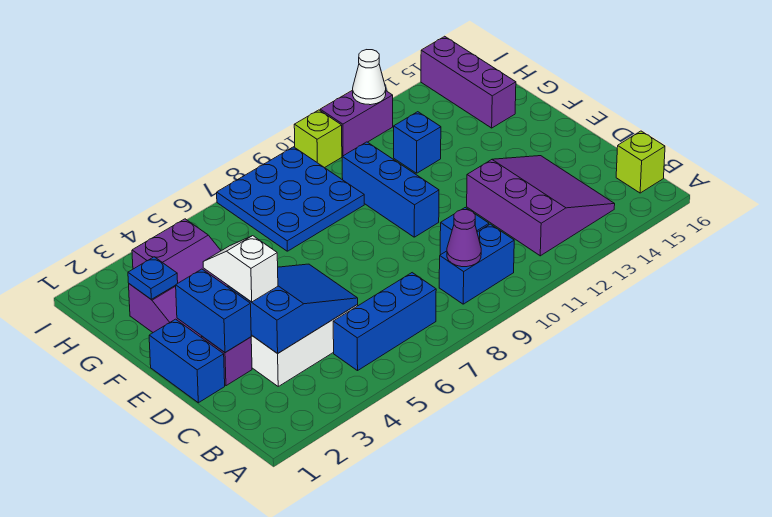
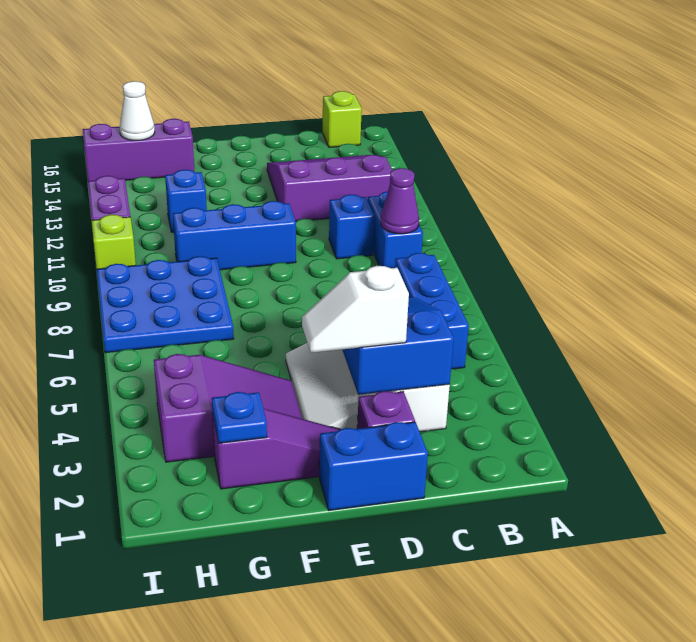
blue 1x2 brick [176,269,251,353] -> none
white 1x1 cone [353,50,386,105] -> white 1x1 cone moved to [120,81,155,140]

